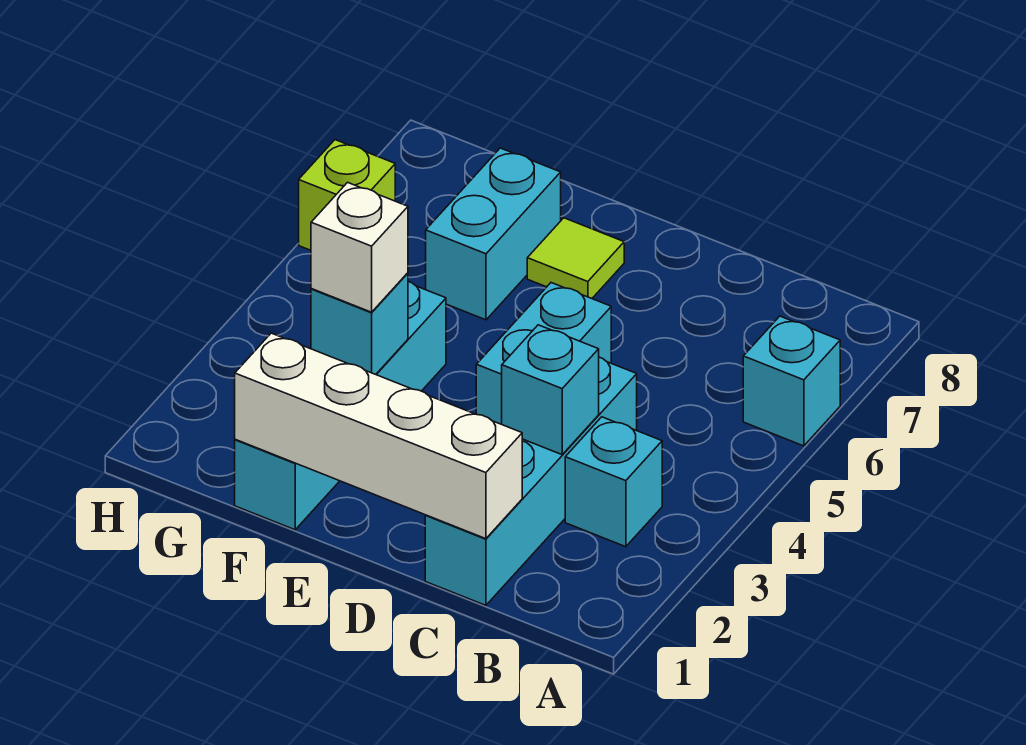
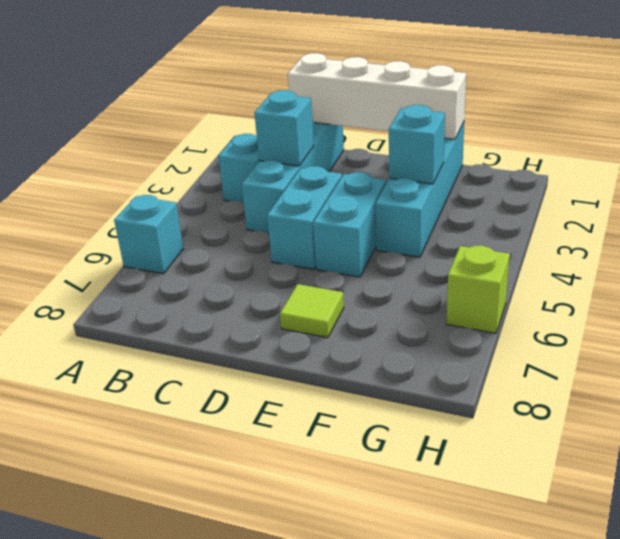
white 1x1 brick [311,182,408,312] -> none
cyan 1x2 brick [426,148,561,320] -> cyan 1x2 brick moved to [313,172,386,277]

